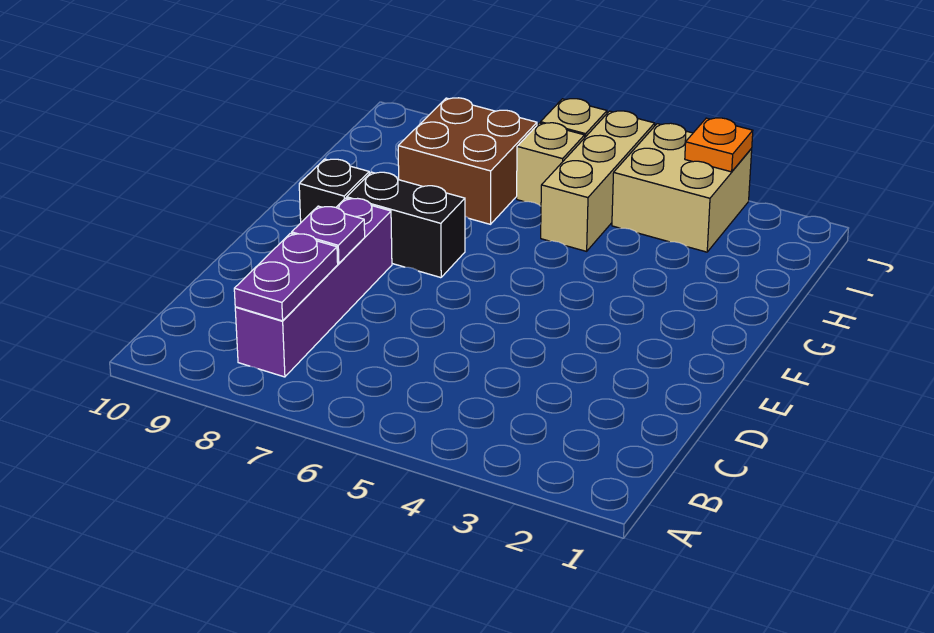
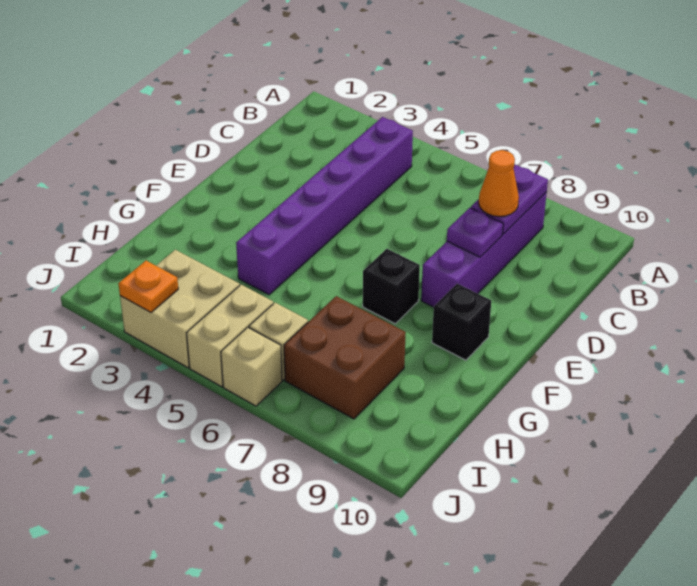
none -> purple 1x6 brick [236,117,413,295]
none -> orange 1x1 cone [479,150,519,217]
black 1x2 brick [347,172,465,278] -> black 1x1 brick [363,249,420,324]
tan 1x3 brick [541,111,655,251] -> tan 1x2 brick [187,284,273,387]

